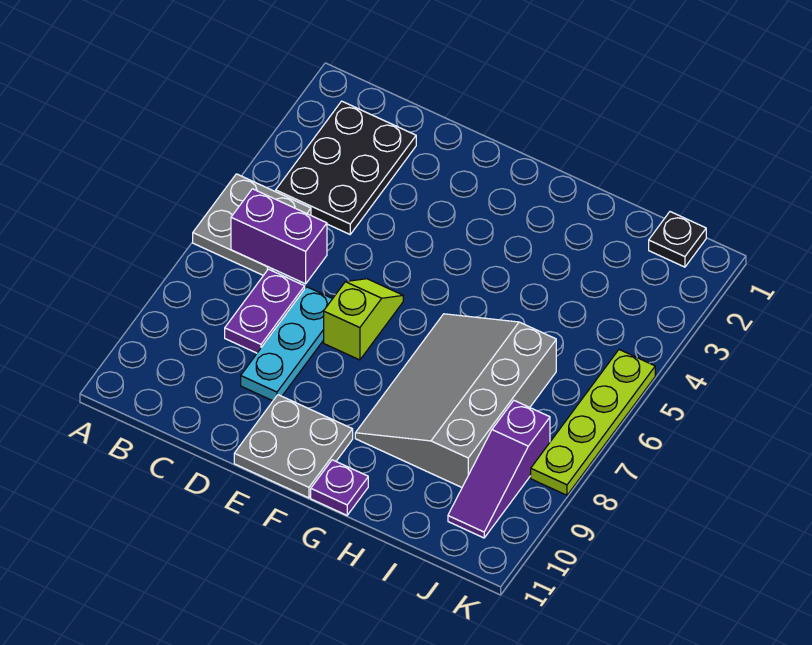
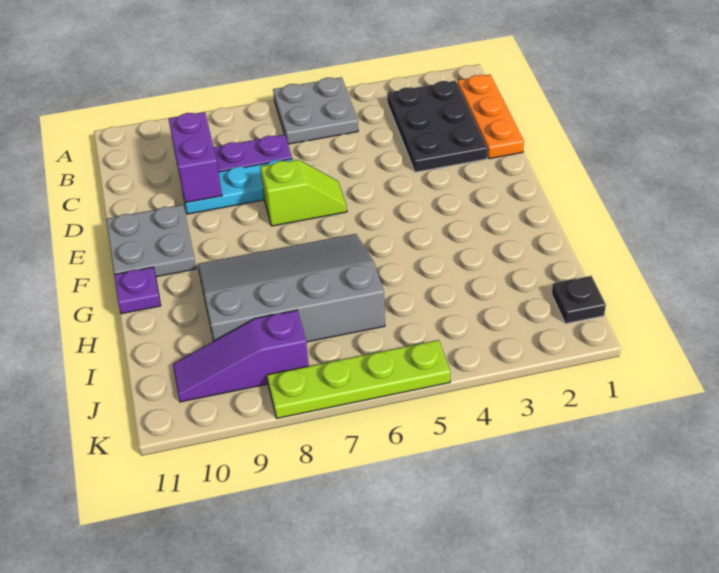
none -> orange 1x3 plate [457,75,524,159]
black 2x3 plate [276,101,416,234] -> black 2x3 plate turned to [387,81,487,172]
purple 1x2 brick [231,189,327,284] -> purple 1x2 brick moved to [169,112,222,203]

